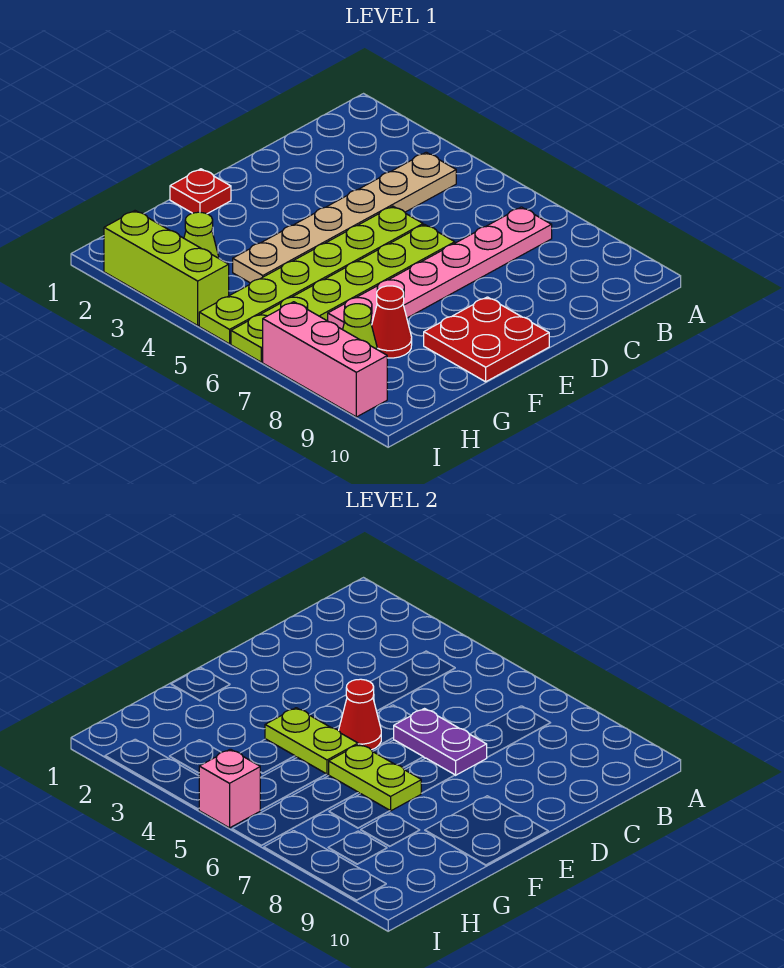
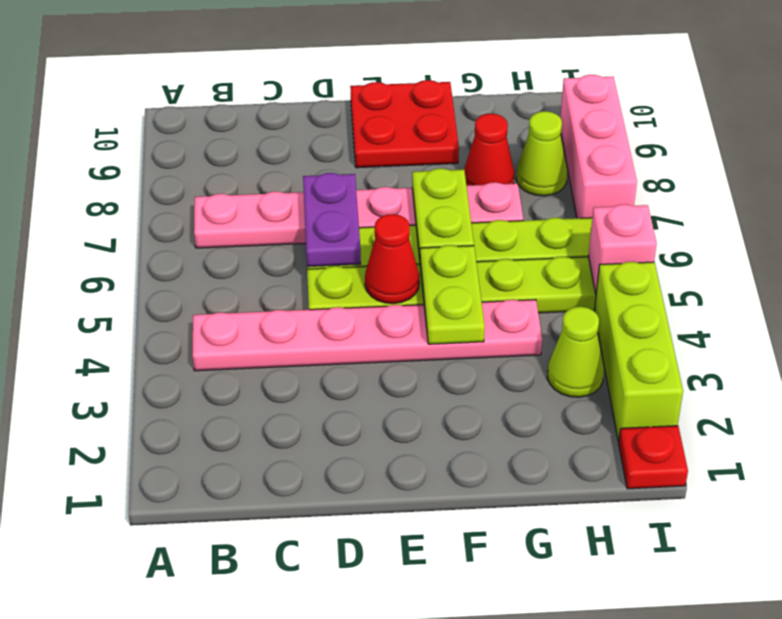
tan 1x6 plate [233,152,456,283] -> pink 1x6 plate [193,300,542,371]
red 1x1 plate [170,169,231,214] -> red 1x1 plate moved to [619,426,688,489]

